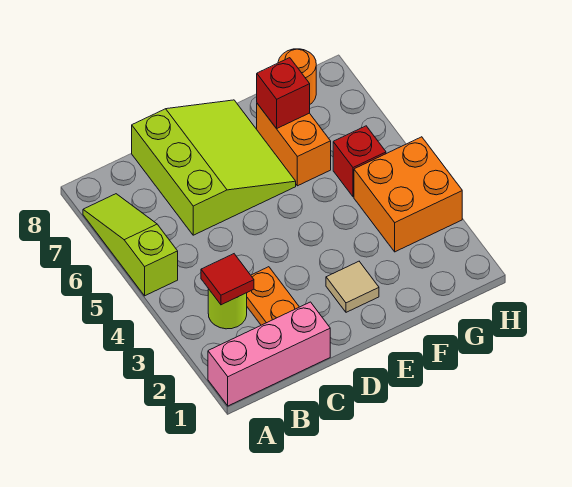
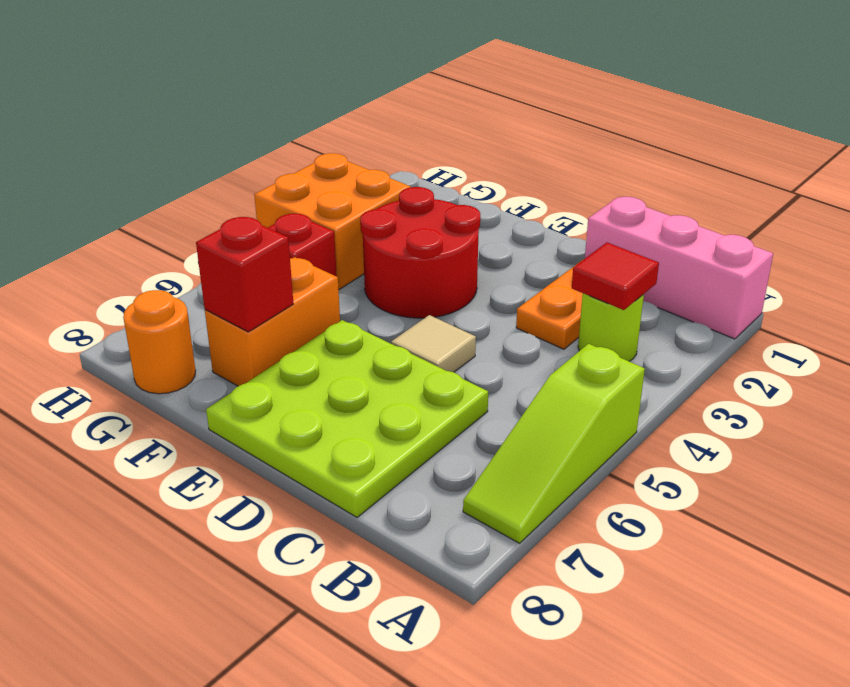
lime 3x3 slope [132,100,296,235] -> lime 3x3 plate [206,320,488,517]
tan 1x1 tile [326,261,379,312] -> tan 1x1 tile moved to [391,315,476,372]
none -> red 2x2 round brick [360,187,480,318]

